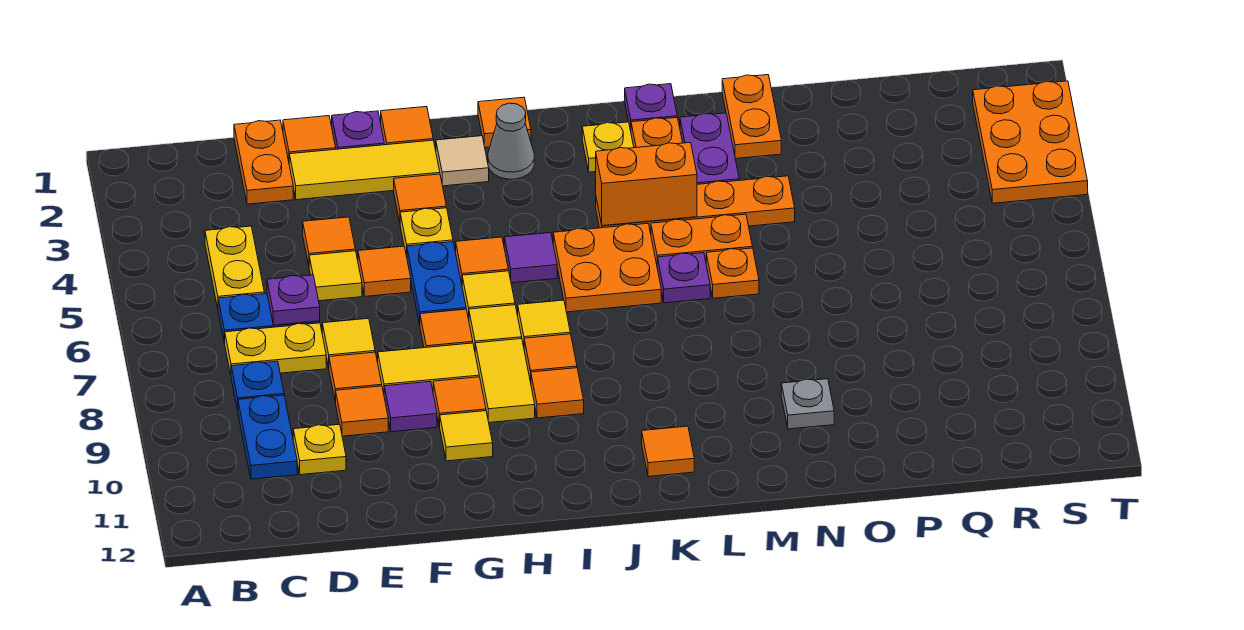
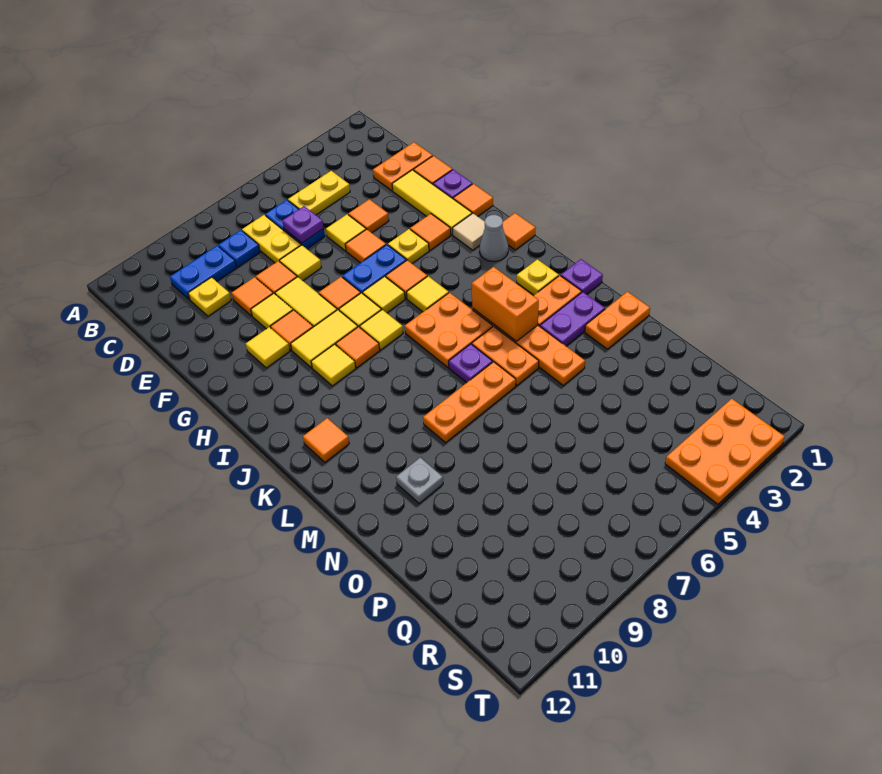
purple 1x1 tile [384,381,437,432] -> yellow 1x1 tile [251,293,293,329]
purple 1x1 tile [504,233,557,283] -> yellow 1x1 tile [407,276,449,312]
orange 1x1 tile [531,368,584,418] -> yellow 1x1 tile [311,344,356,386]
orange 1x1 plate [706,248,759,298] -> orange 1x3 plate [423,362,516,443]

